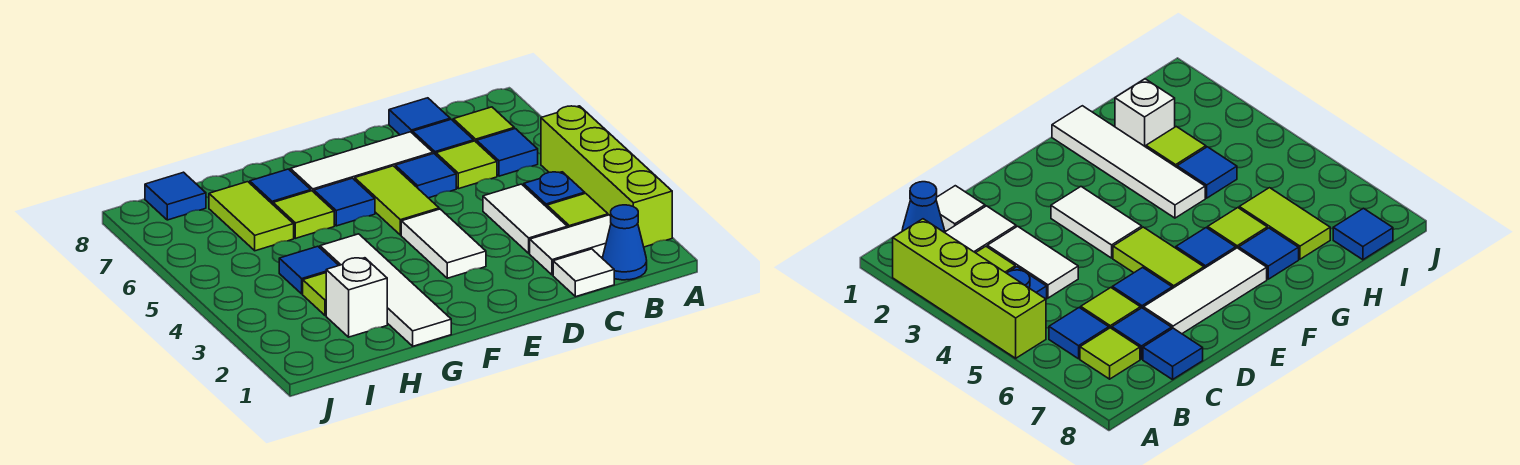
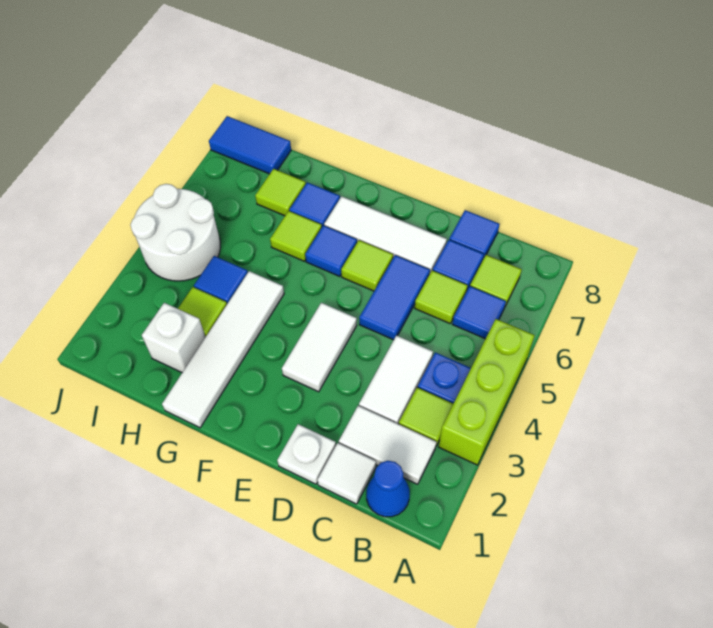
lime 1x4 brick [541,106,672,247] -> lime 1x3 brick [439,319,535,465]
none -> white 1x1 plate [277,424,336,484]
blue 1x1 tile [395,154,456,198] -> blue 1x2 tile [359,255,430,340]
lime 1x2 tile [355,166,439,235] -> lime 1x1 tile [341,240,393,291]
lime 1x2 tile [209,182,294,251] -> lime 1x1 tile [255,169,306,216]
none -> white 2x2 round brick [130,184,220,281]
blue 1x1 tile [145,172,206,220] -> blue 1x2 tile [209,116,291,174]

